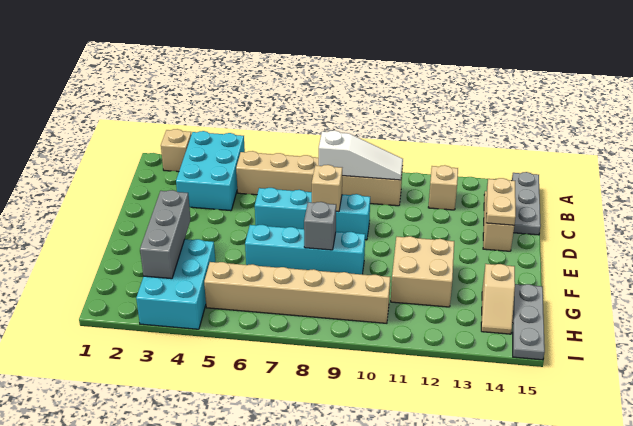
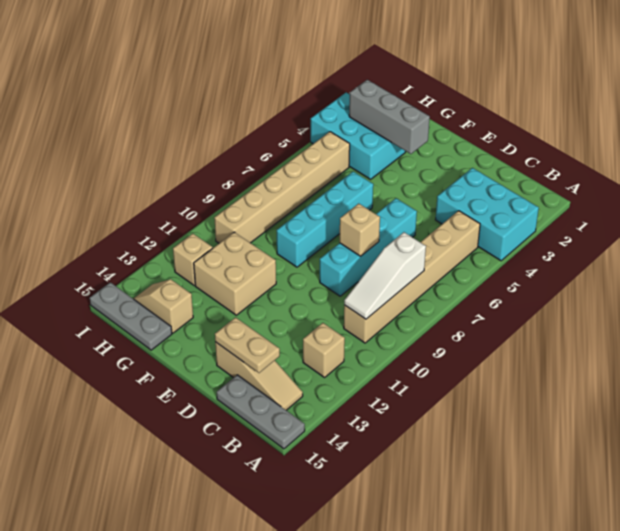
tan 1x1 brick [161,129,191,172] -> tan 1x1 brick moved to [173,234,213,286]
grey 1x1 brick [304,202,336,250] -> none

